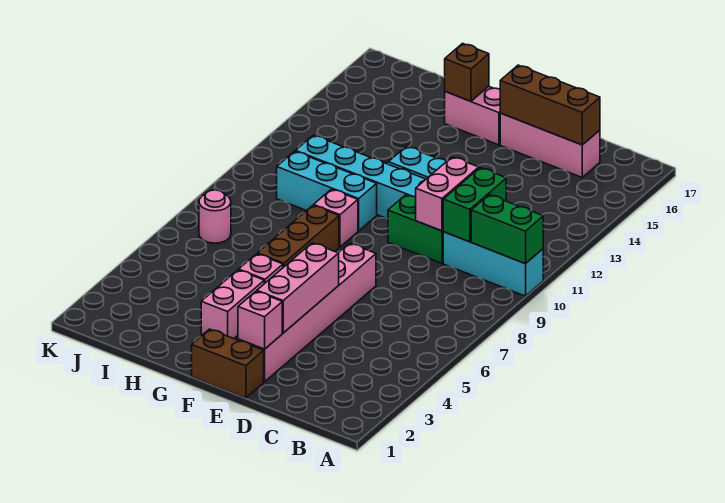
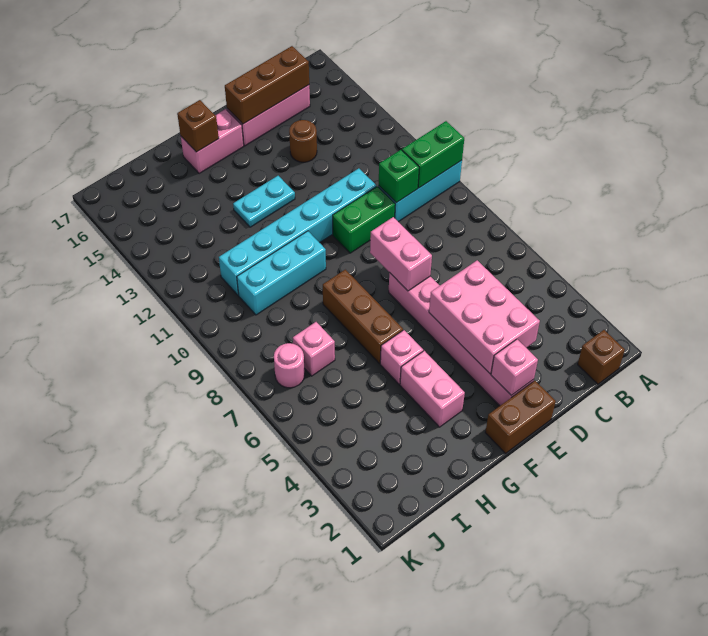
none -> brown 1x1 brick [578,330,625,384]
green 1x2 brick [443,168,506,242] -> green 1x1 brick [379,150,419,203]
pink 1x2 brick [416,157,479,231] -> pink 1x2 brick moved to [370,217,432,291]
none -> brown 1x1 round brick [289,120,317,162]
pink 1x3 brick [257,243,339,333] -> pink 2x3 brick [429,260,540,374]
pink 1x1 brick [314,189,358,247] -> pink 1x1 brick moved to [293,322,335,376]

